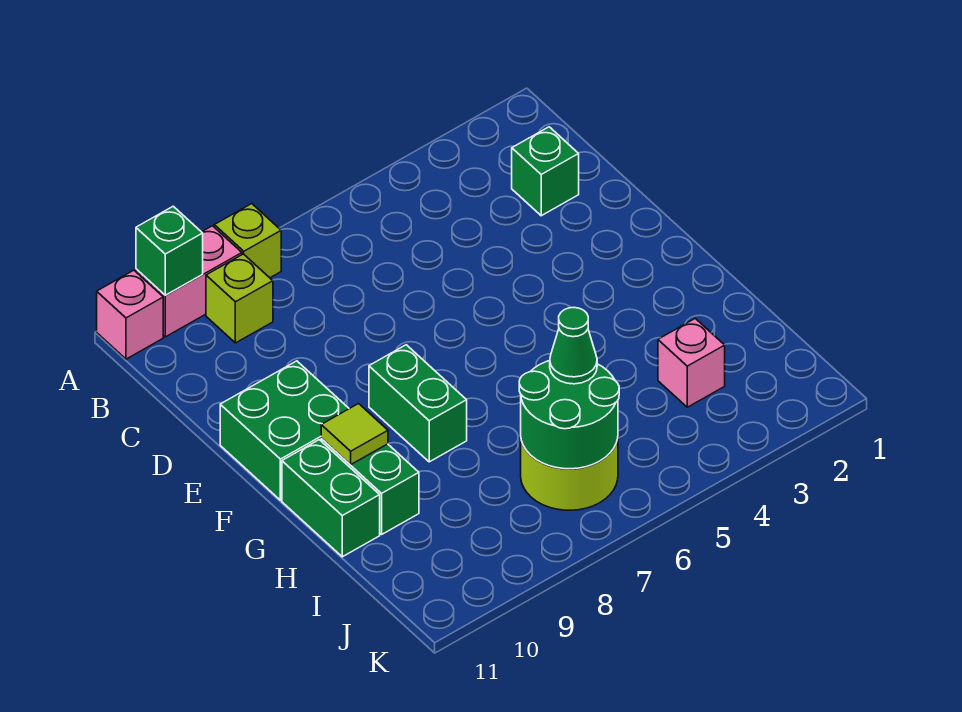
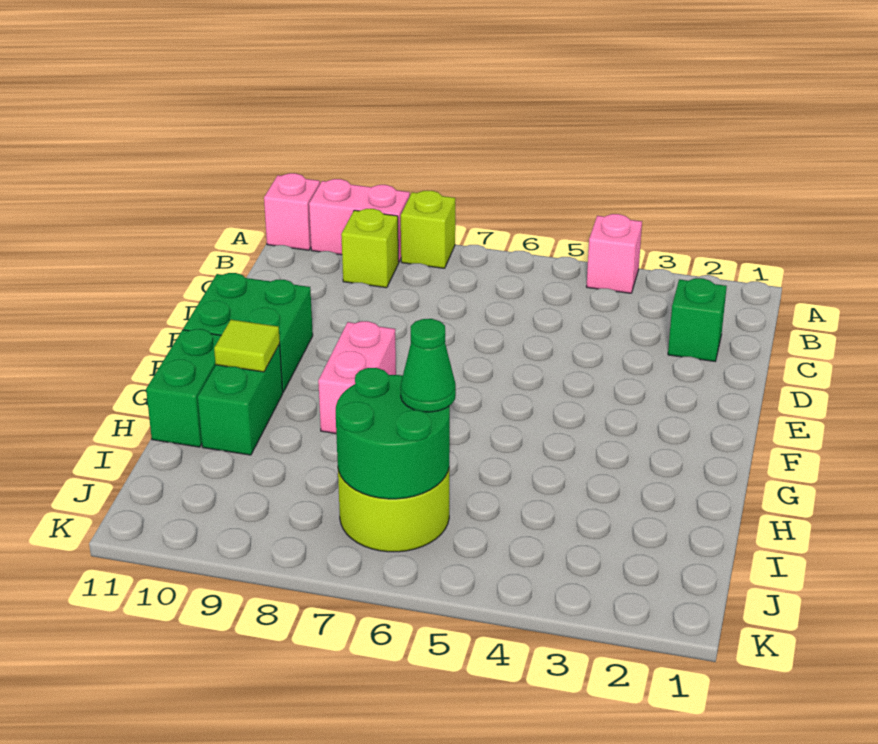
green 1x1 brick [136,206,203,295] -> none
green 1x2 brick [369,345,467,462] -> pink 1x2 brick [318,321,396,433]
pink 1x1 brick [658,318,725,407] -> pink 1x1 brick moved to [586,214,642,293]

